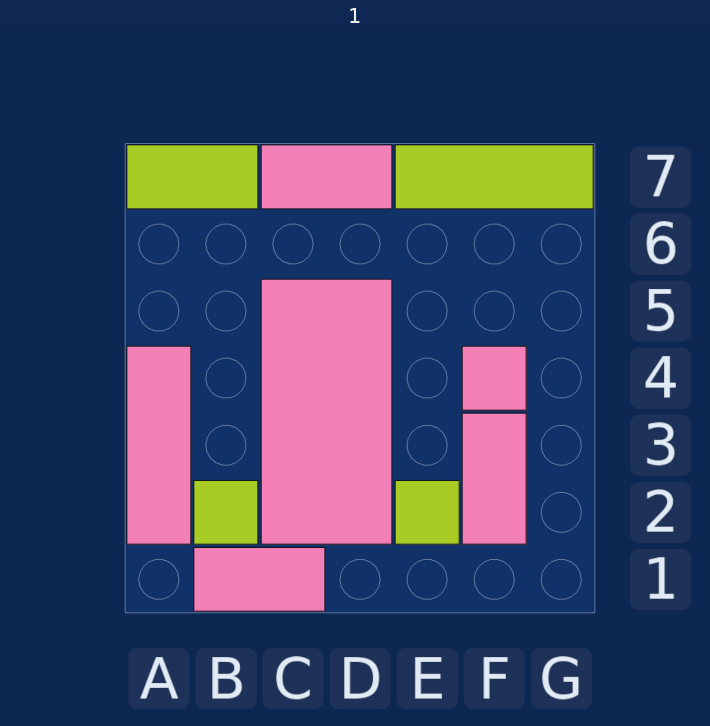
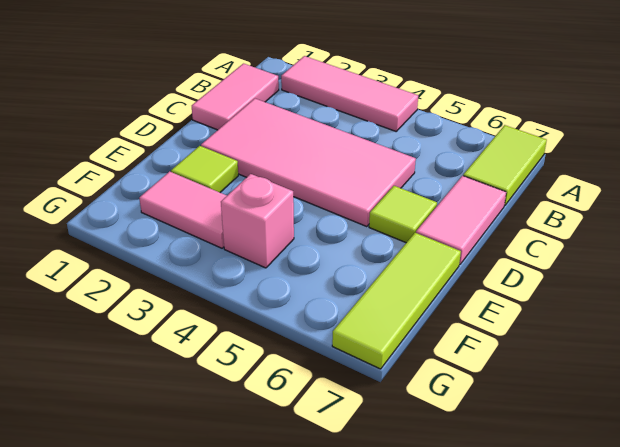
lime 1x1 tile [194,481,258,544] -> lime 1x1 tile moved to [369,186,437,243]
pink 1x1 tile [462,346,526,410] -> pink 1x1 brick [221,174,294,268]

